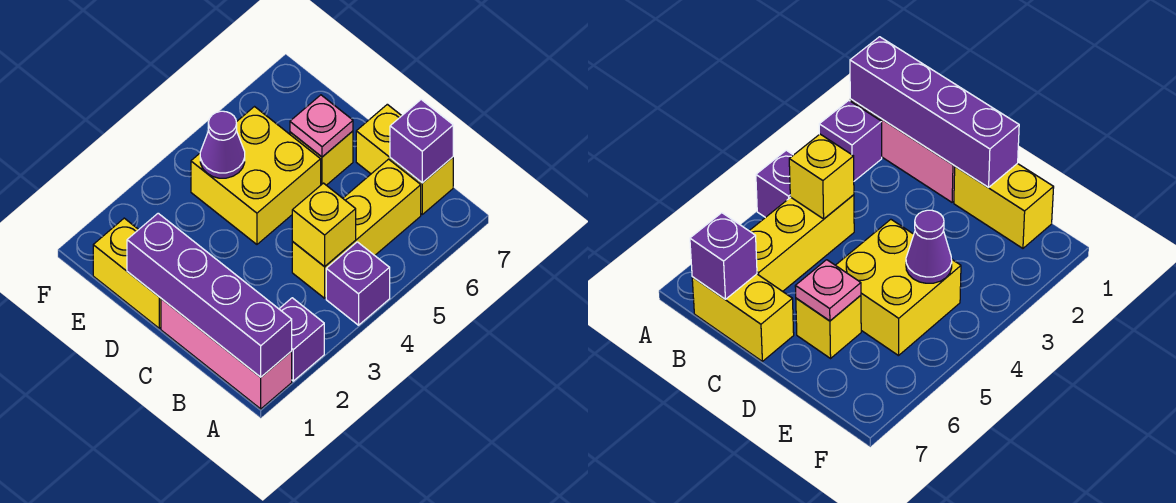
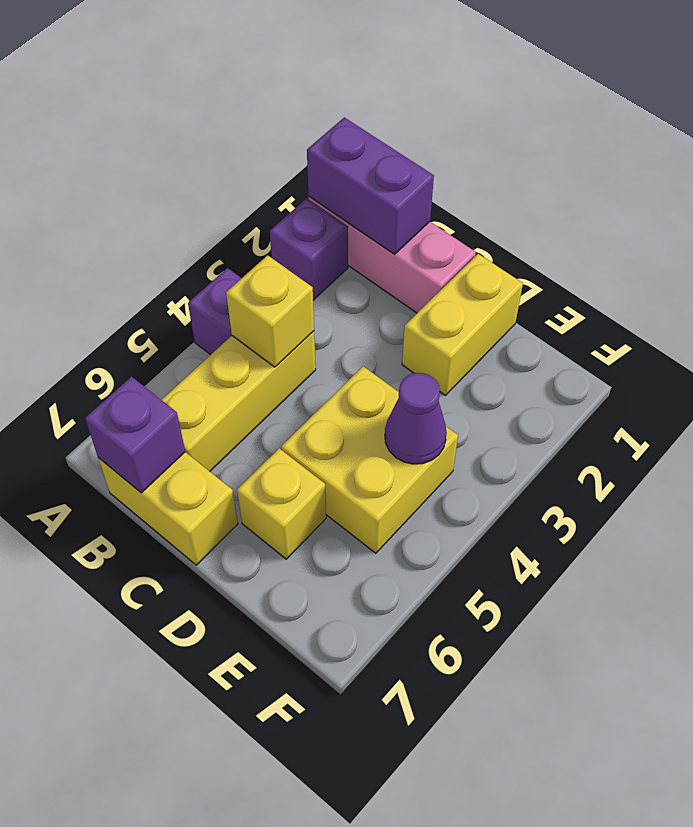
purple 1x4 brick [127,213,292,377] -> purple 1x2 brick [307,117,434,254]
yellow 1x2 brick [93,218,161,328] -> yellow 1x2 brick turned to [402,254,523,395]
pink 1x1 plate [290,95,353,157] -> none

